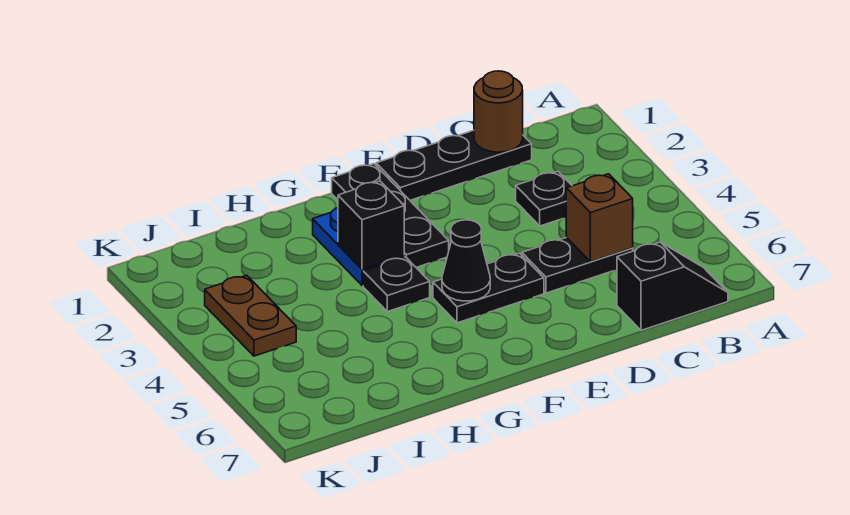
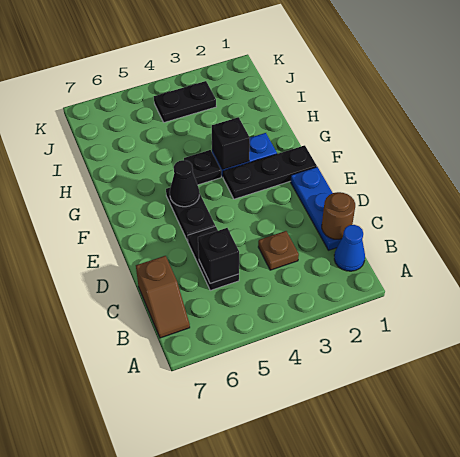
none -> blue 1x1 cone [334,225,365,271]
black 1x2 slope [617,242,728,330] -> brown 1x2 slope [136,256,190,338]
black 1x3 plate [376,130,532,200] -> blue 1x3 plate [291,167,341,250]
black 1x1 plate [516,171,572,226] -> brown 1x1 plate [258,231,299,270]
brown 1x1 brick [566,174,633,262] -> black 1x1 brick [198,228,239,284]
brown 1x2 plate [205,275,296,356] -> black 1x2 plate [154,81,216,122]

